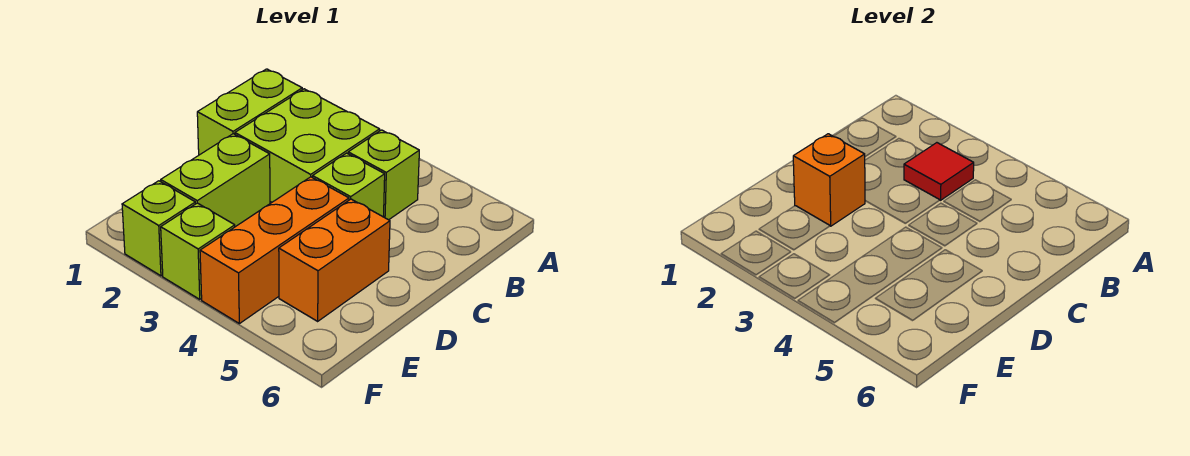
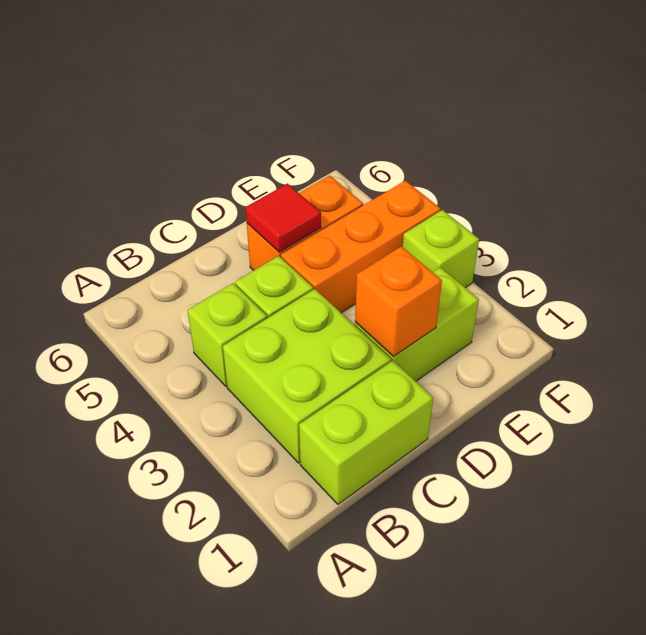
red 1x1 tile [904,143,974,200] -> red 1x1 tile moved to [245,184,321,252]
lime 1x1 brick [122,181,195,276] -> none

